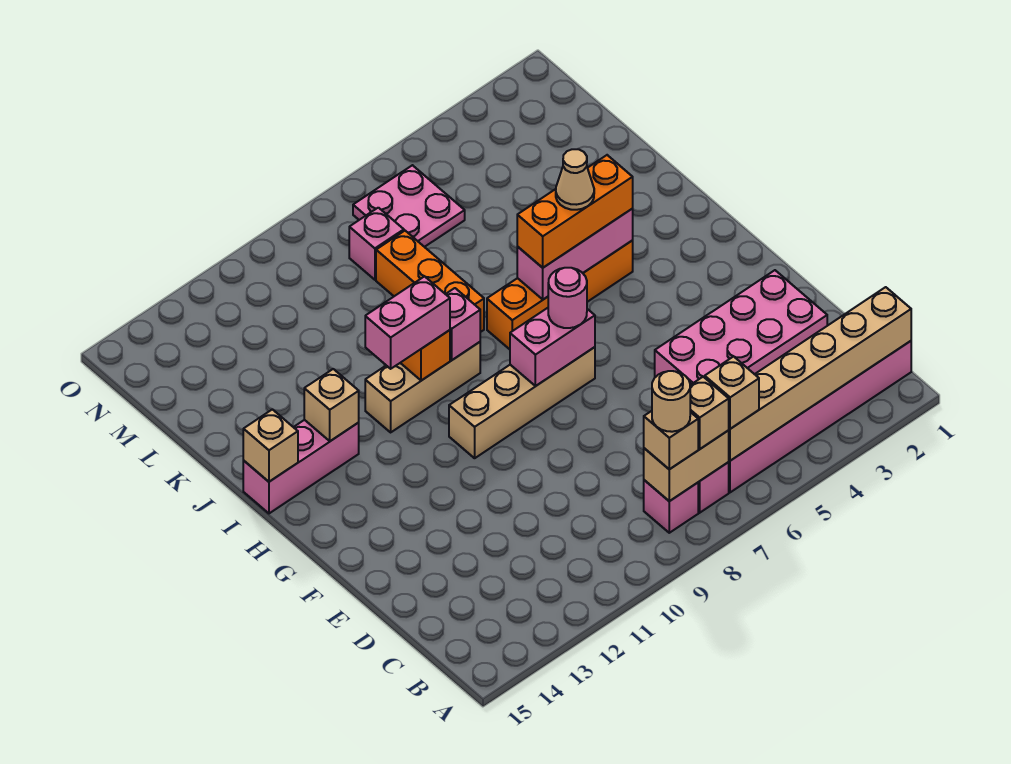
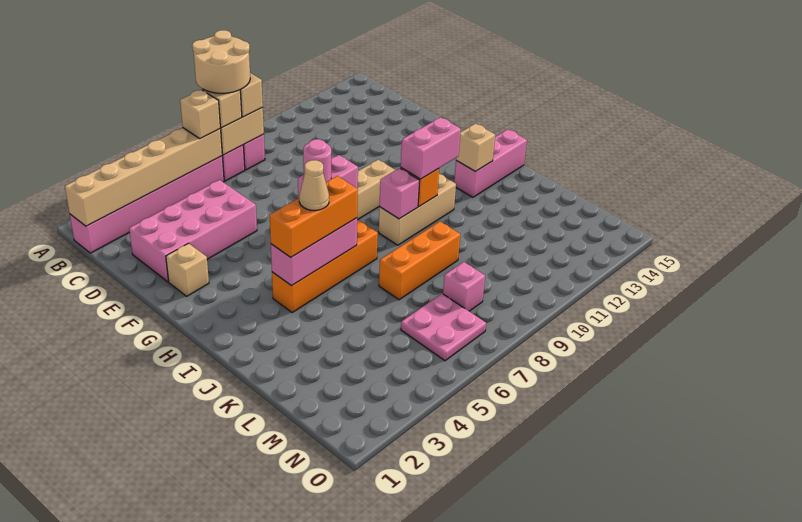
tan 1x1 round brick [652,371,690,432] -> tan 2x2 round brick [192,30,250,93]
tan 1x1 brick [243,409,298,482] -> tan 1x1 brick moved to [166,243,209,296]
orange 1x3 brick [376,231,484,332] -> orange 1x3 brick turned to [379,222,460,300]

